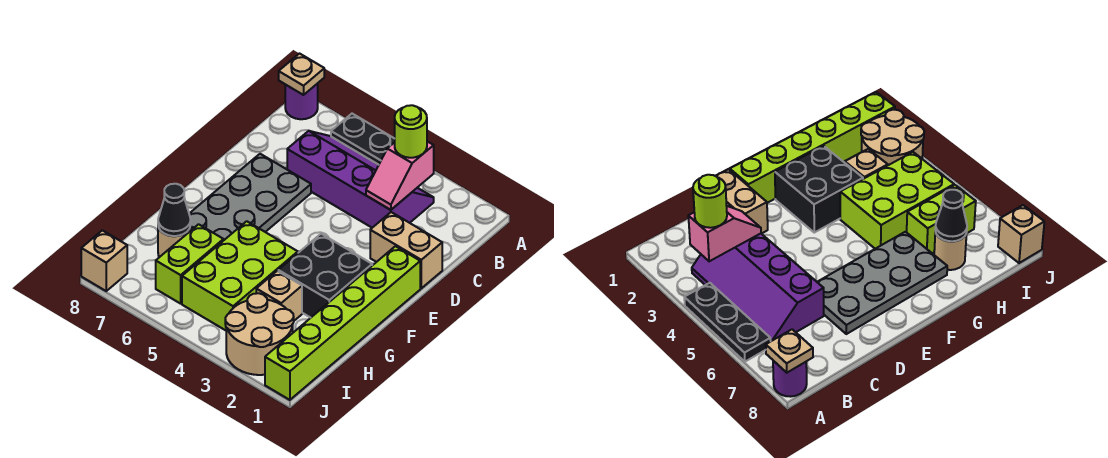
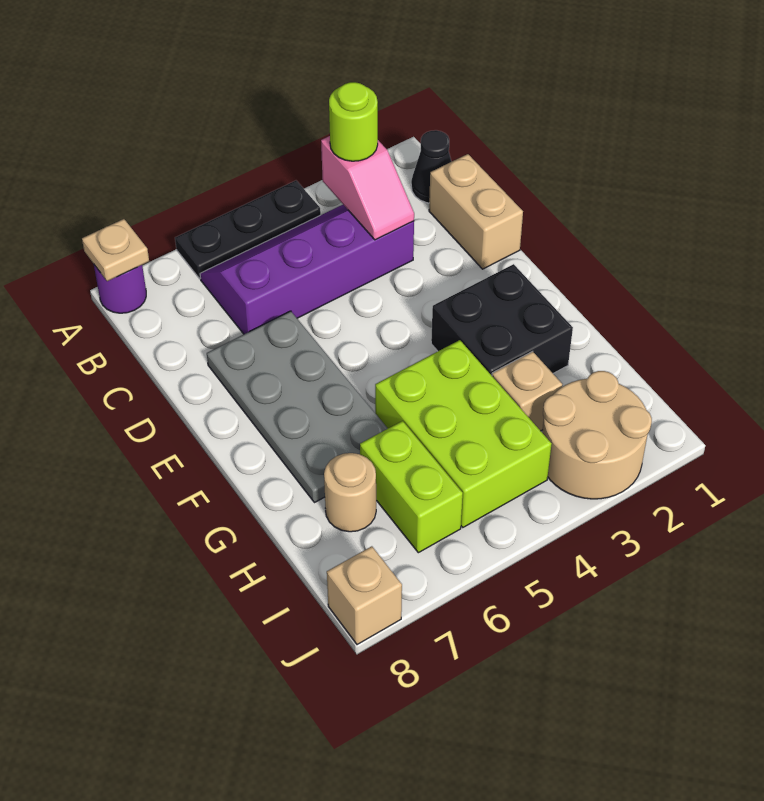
tan 1x2 brick [370,212,442,288] -> tan 1x2 brick turned to [429,154,523,269]
lime 1x6 brick [265,246,420,400] -> none
black 1x1 cone [158,184,191,236] -> black 1x1 cone moved to [411,130,451,203]

